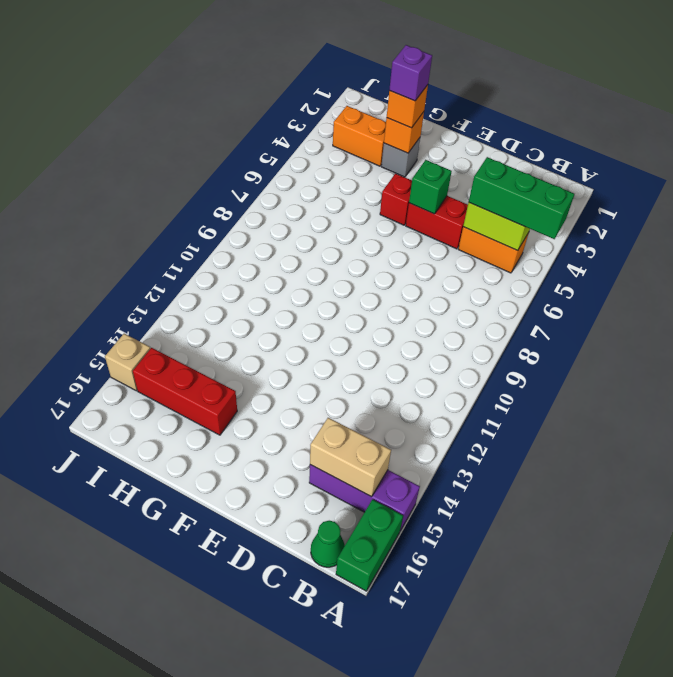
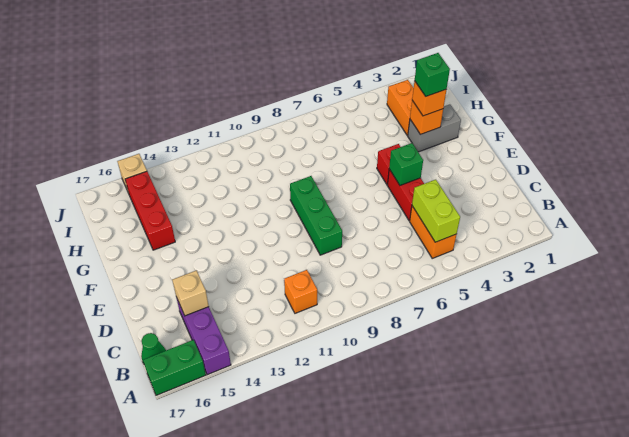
green 1x3 brick [469,157,575,239] -> green 1x3 brick moved to [290,176,342,255]
none -> orange 1x1 brick [284,270,317,313]
tan 1x2 brick [310,418,391,497] -> tan 1x1 brick [172,270,209,316]
grey 1x1 brick [381,138,420,177] -> grey 1x2 brick [408,104,461,152]
purple 1x1 brick [389,45,432,101] -> green 1x1 brick [415,53,450,96]

